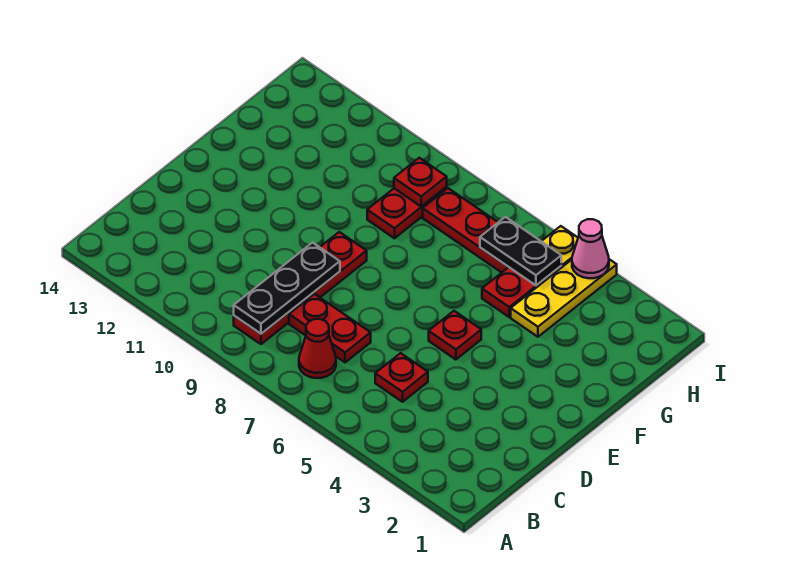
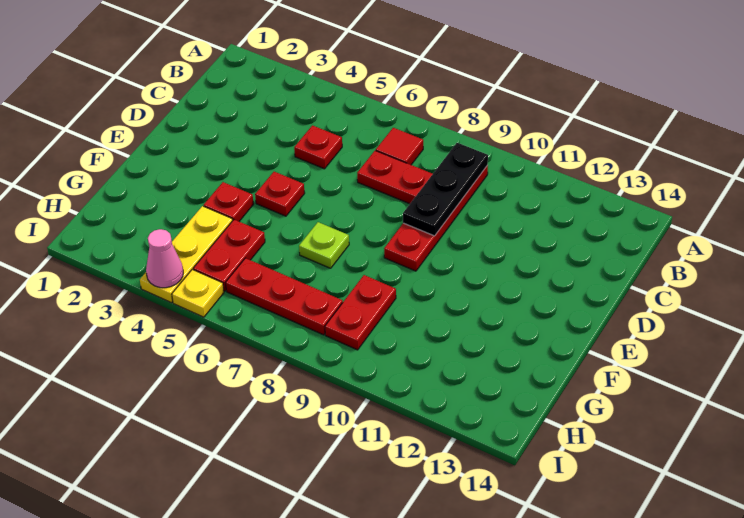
red 1x1 cone [299,319,336,378] -> red 1x1 tile [376,128,423,165]
none -> lime 1x1 plate [299,222,349,268]
black 1x2 plate [480,217,561,285] -> none
red 1x1 plate [394,158,447,207] -> red 1x1 plate moved to [204,182,254,221]

